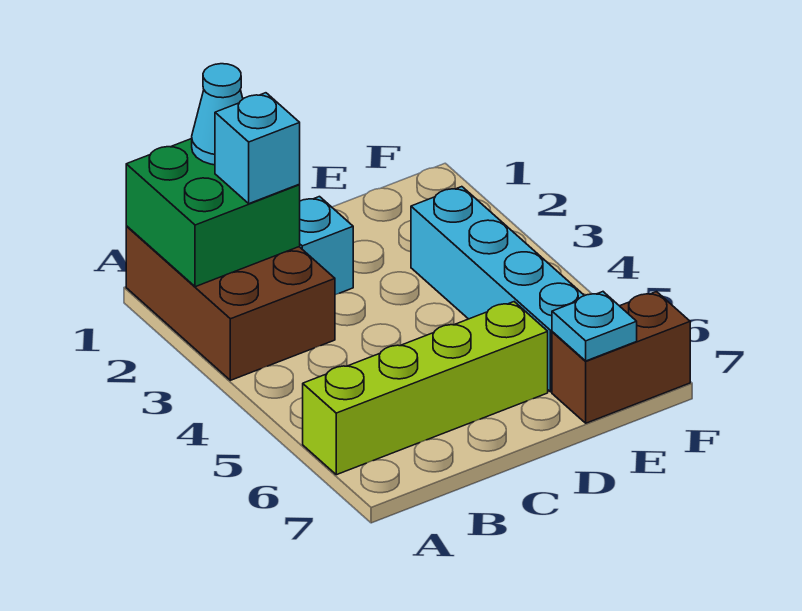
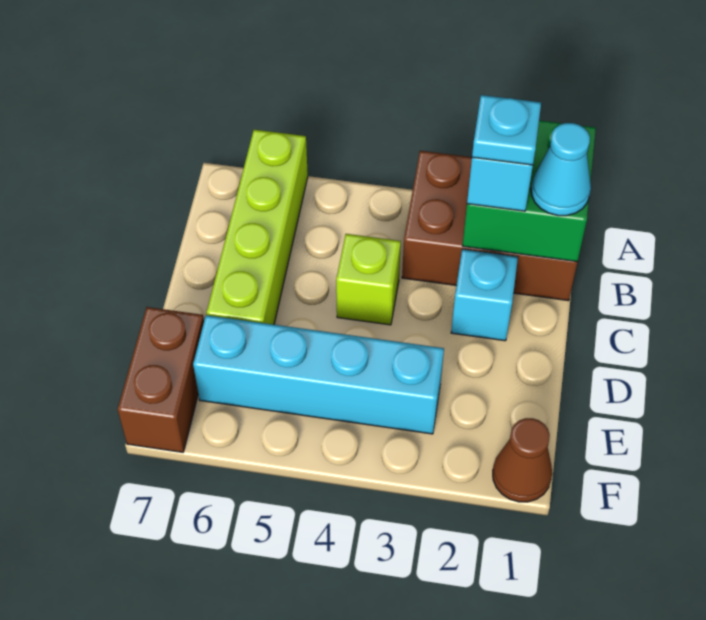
none -> lime 1x1 brick [336,234,401,325]
cyan 1x1 plate [552,292,637,361] -> cyan 1x1 plate moved to [472,95,541,165]
none -> brown 1x1 cone [493,418,552,502]

